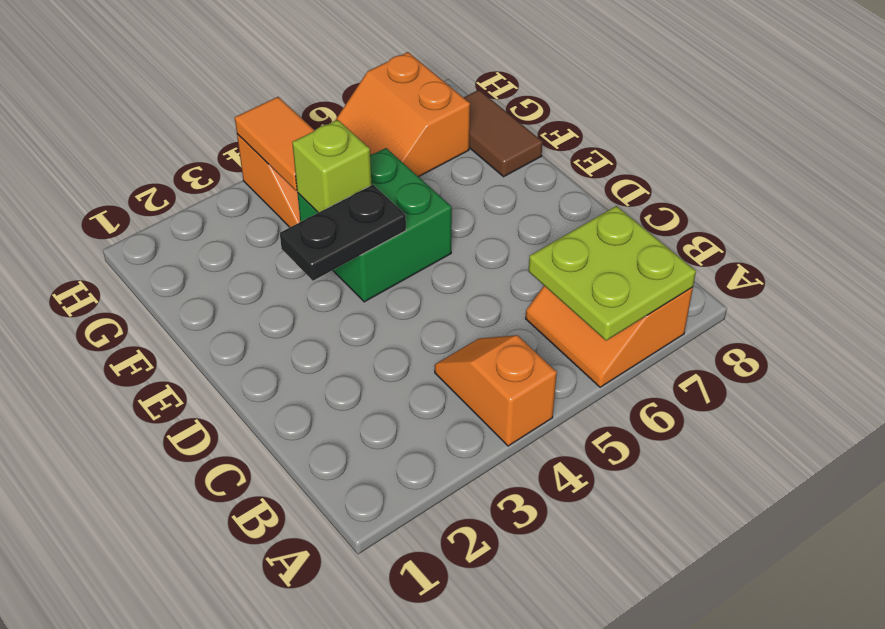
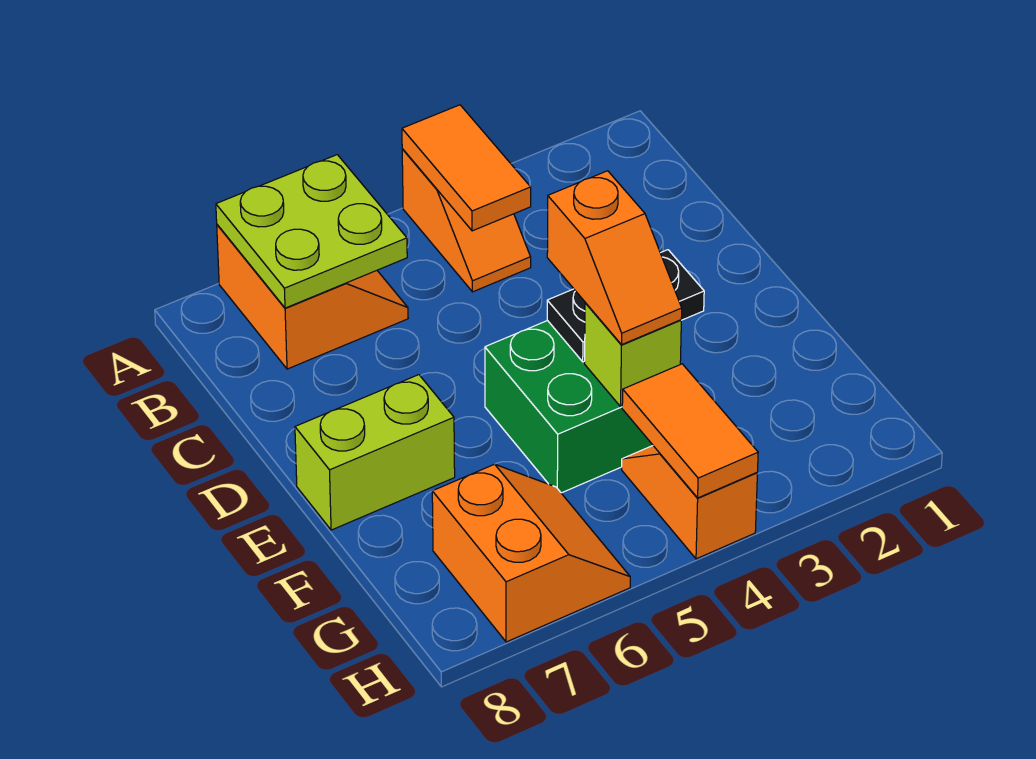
none -> orange 1x2 tile [402,105,531,231]
none -> orange 1x2 slope [547,171,682,345]
none -> lime 1x2 brick [295,375,455,530]
brown 1x2 tile [464,90,542,177] -> none

